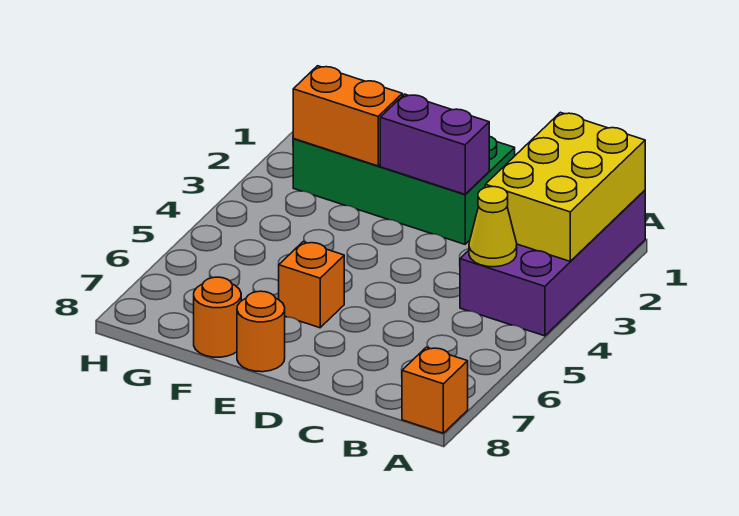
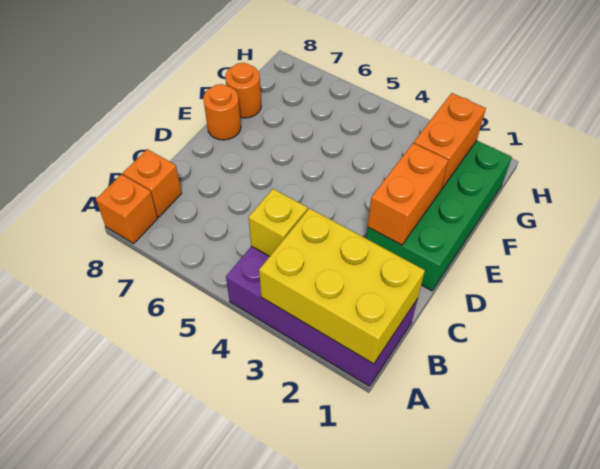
yellow 1x1 cone [469,187,517,267] -> yellow 1x1 brick [249,189,307,256]
purple 1x2 brick [380,94,489,194] -> orange 1x2 brick [368,143,448,245]
orange 1x1 brick [279,242,344,328] -> orange 1x1 brick moved to [123,149,182,217]

